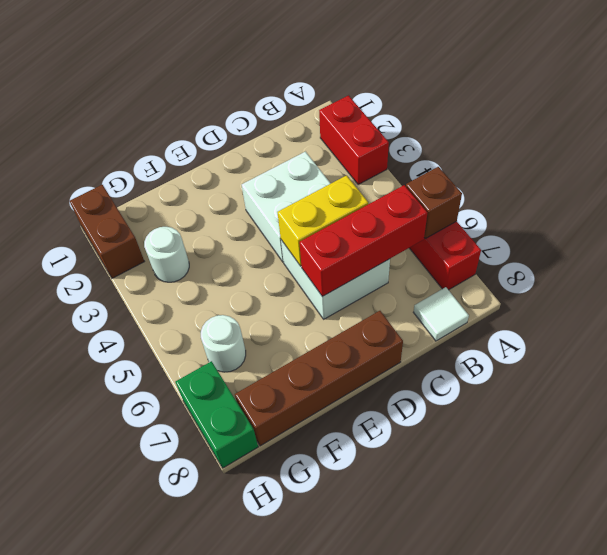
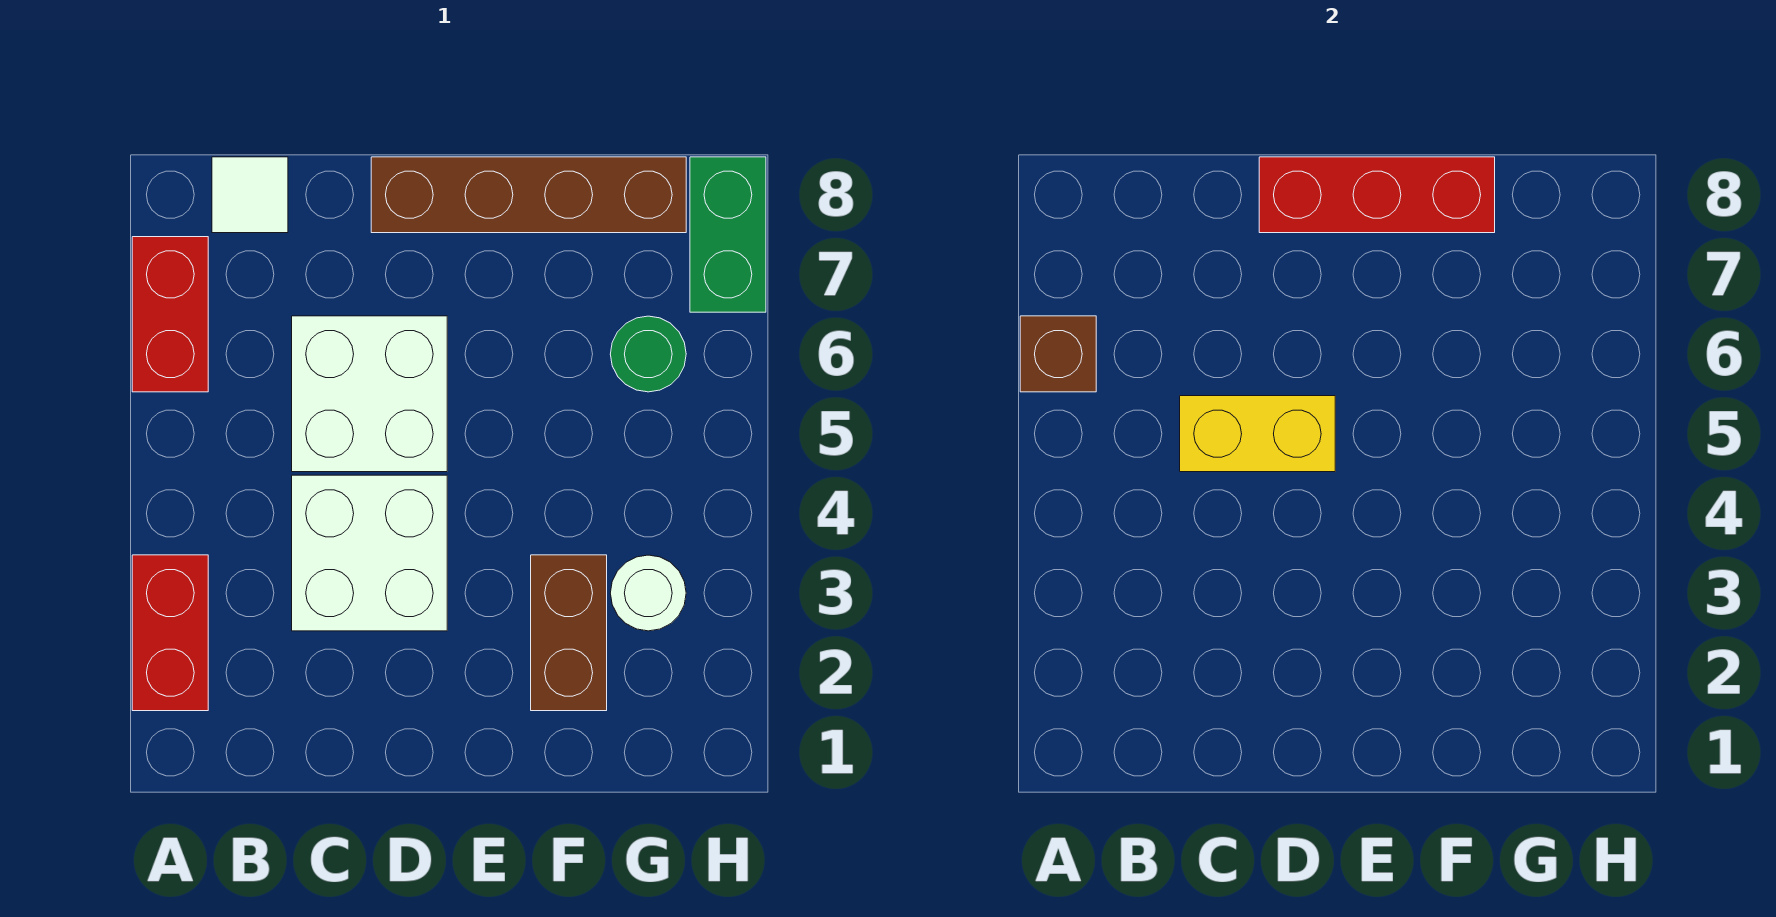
red 1x3 brick [299,185,427,297] -> red 1x3 brick moved to [1259,157,1495,233]
white 1x1 round brick [201,315,246,372] -> green 1x1 round brick [610,316,686,392]
brown 1x2 brick [70,185,144,278] -> brown 1x2 brick moved to [531,555,607,711]

